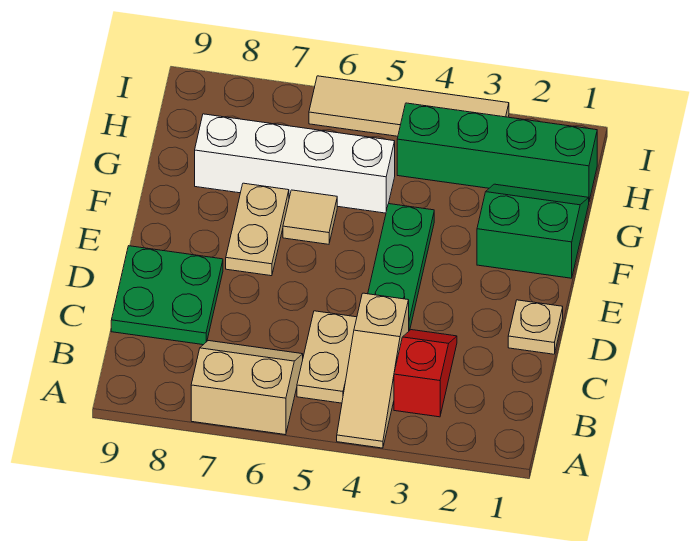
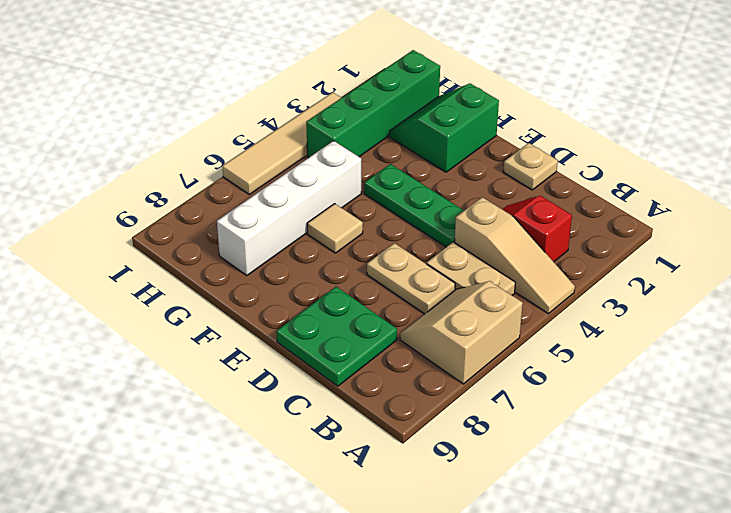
tan 1x2 plate [226,183,289,276] -> tan 1x2 plate moved to [367,243,455,314]

